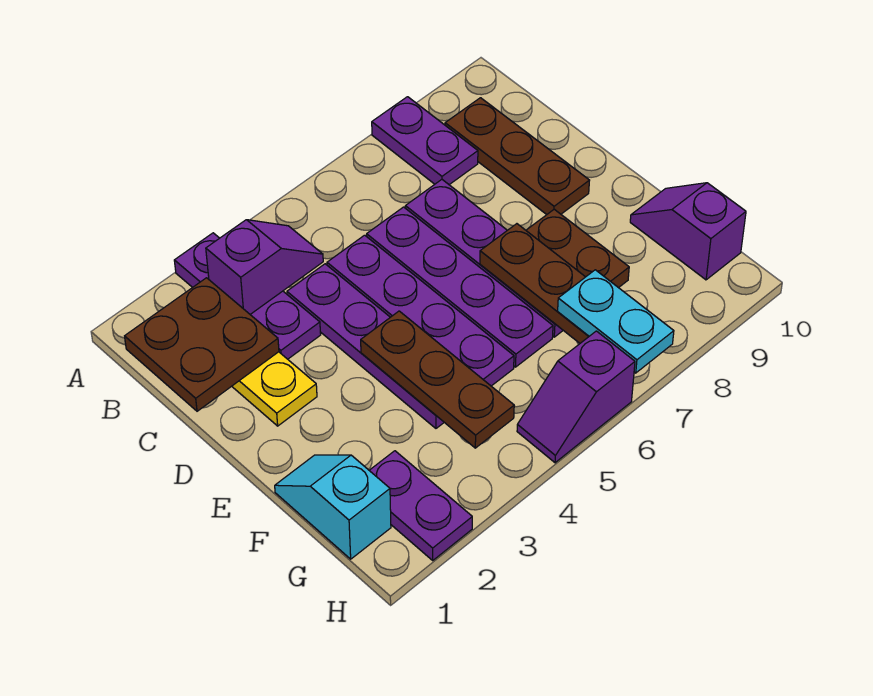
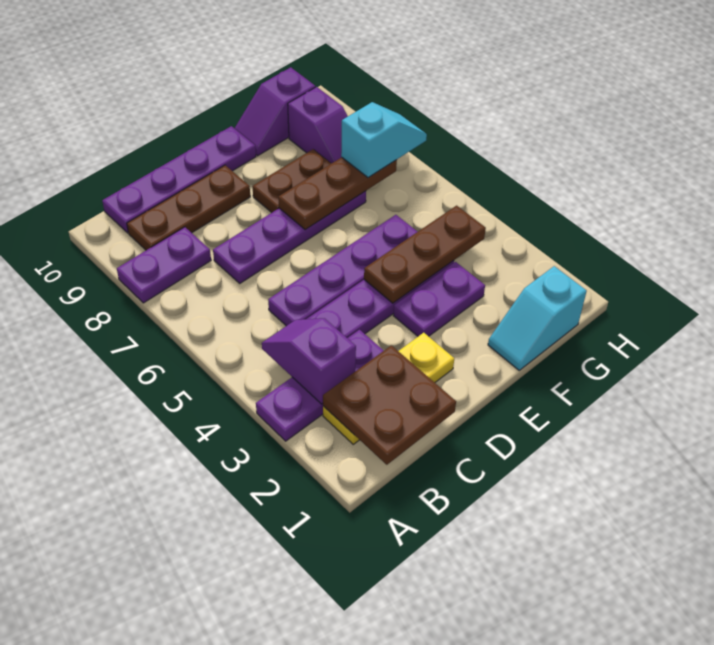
purple 1x4 plate [367,207,553,367] -> purple 1x4 plate moved to [102,126,256,233]
purple 1x2 plate [369,451,472,560] -> purple 1x2 plate moved to [393,262,485,336]
cyan 1x2 plate [558,270,674,373] -> cyan 1x2 slope [341,102,427,178]
purple 1x2 slope [517,331,635,463] -> purple 1x2 slope moved to [288,87,348,163]

